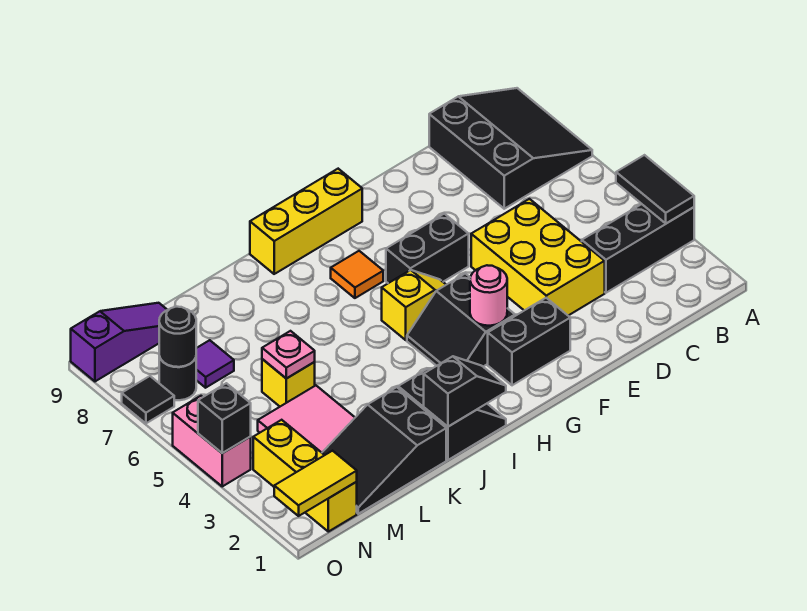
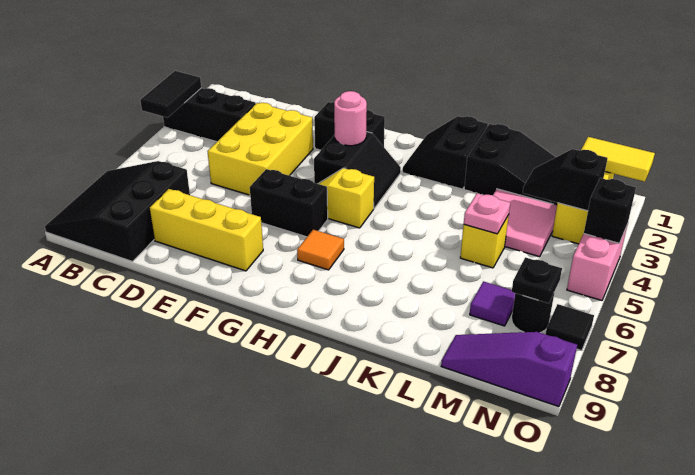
yellow 1x3 brick [250,169,362,274] -> yellow 1x3 brick moved to [150,189,263,271]
black 1x2 slope [424,356,506,427] -> black 1x2 slope moved to [523,149,607,211]
black 1x1 round brick [159,307,196,367] -> black 1x1 plate [512,257,562,303]

